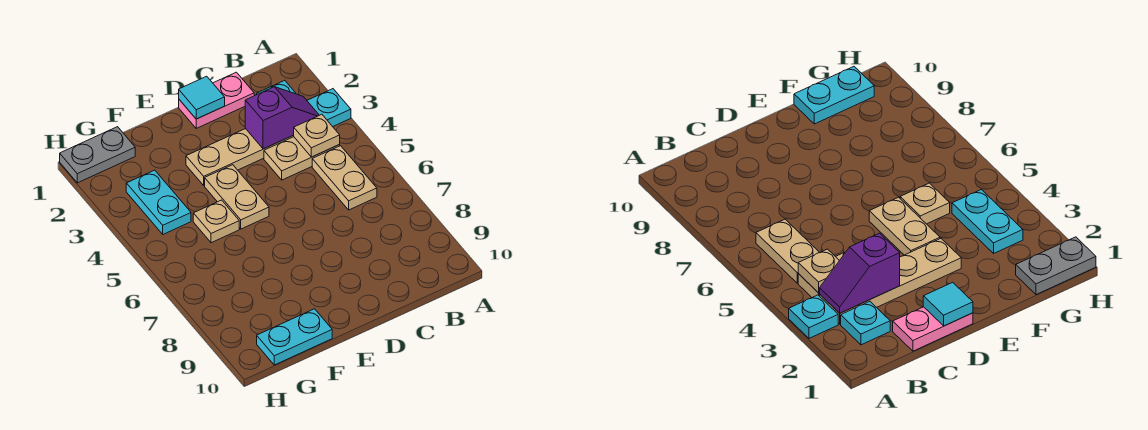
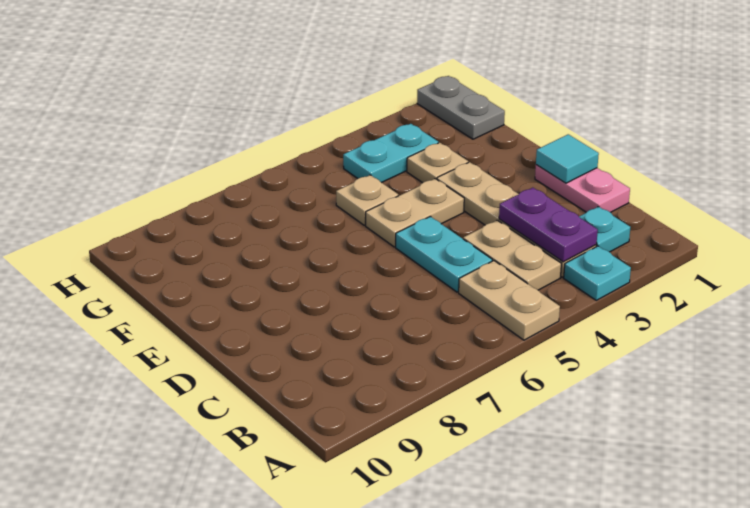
purple 1x2 slope [245,87,319,149] -> purple 1x2 plate [499,188,598,262]
tan 1x1 plate [294,114,340,157] -> tan 1x1 plate moved to [407,143,468,183]
tan 1x2 plate [312,146,377,210] -> tan 1x2 plate turned to [459,261,560,340]
cyan 1x2 plate [257,309,332,365] -> cyan 1x2 plate moved to [396,216,492,292]

